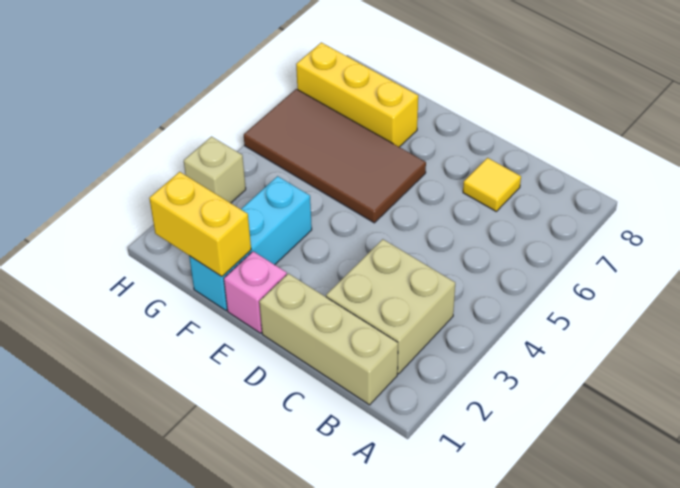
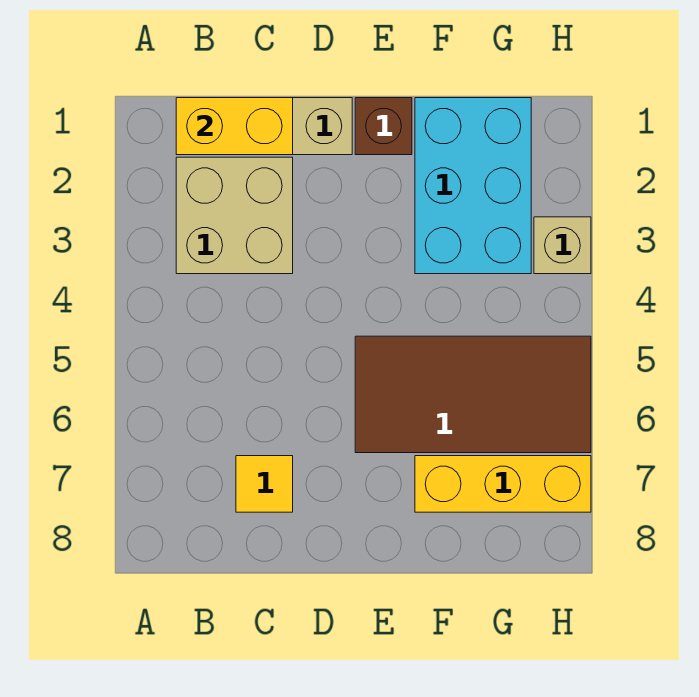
pink 1x1 brick [224,251,287,333] -> brown 1x1 brick [355,98,412,155]
cyan 1x3 brick [189,176,312,311] -> cyan 2x3 brick [415,98,531,274]
yellow 1x2 brick [149,172,251,277] -> yellow 1x2 brick moved to [176,98,293,155]

